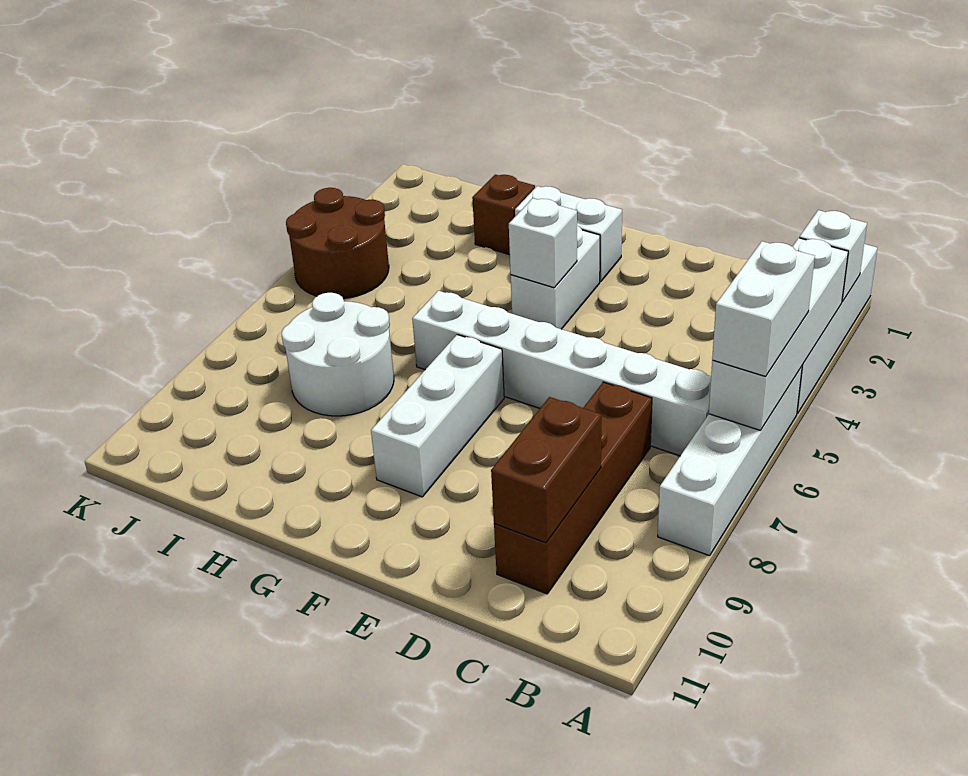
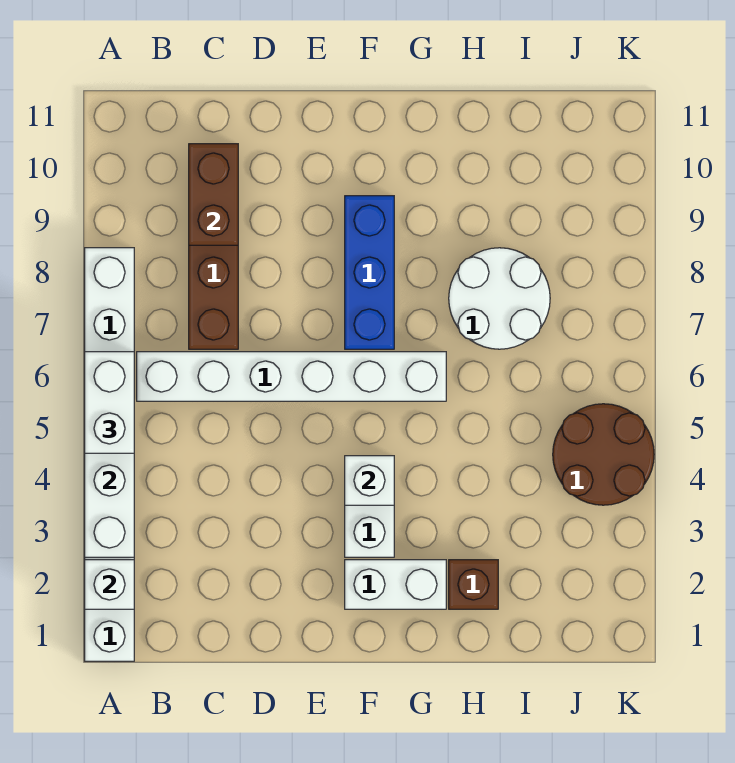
white 1x3 brick [371,335,504,497] -> blue 1x3 brick [345,196,394,349]

